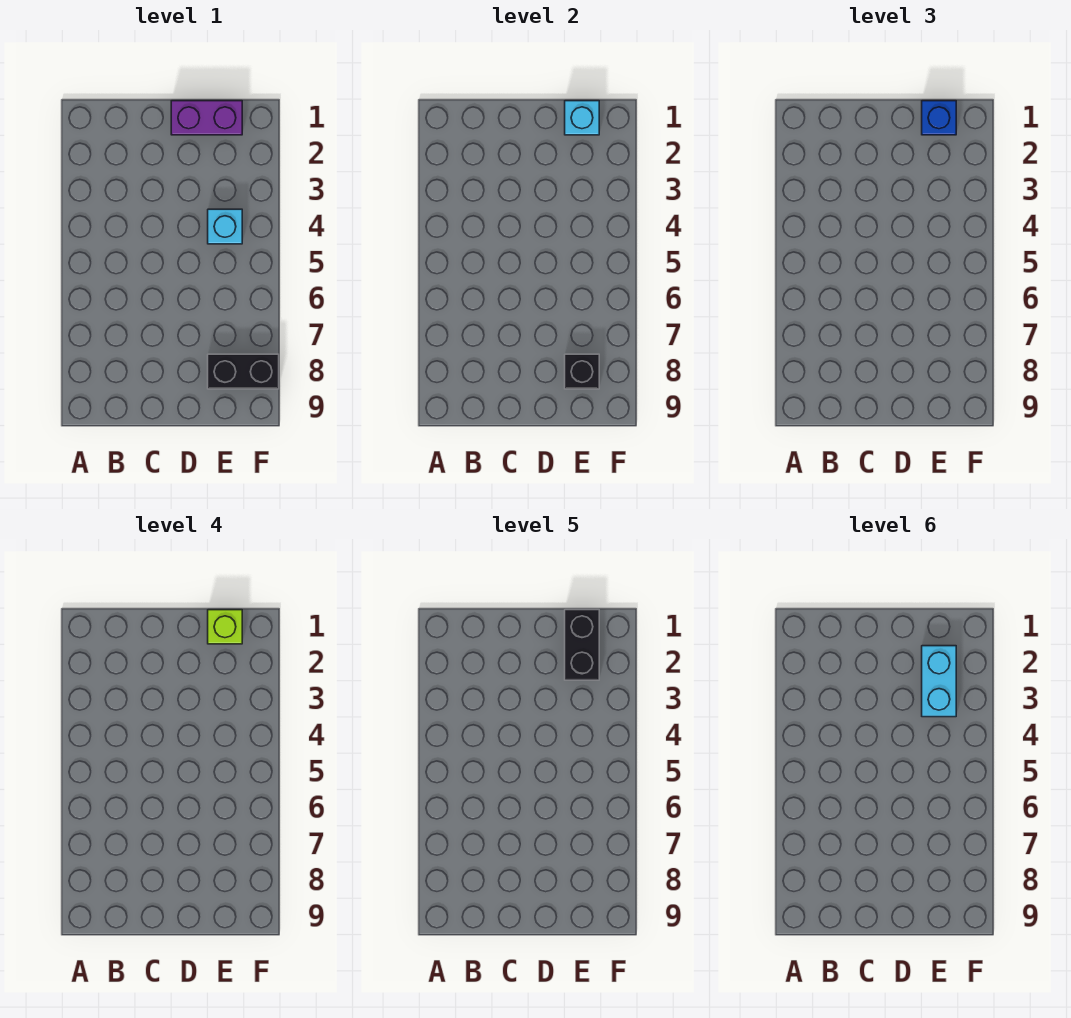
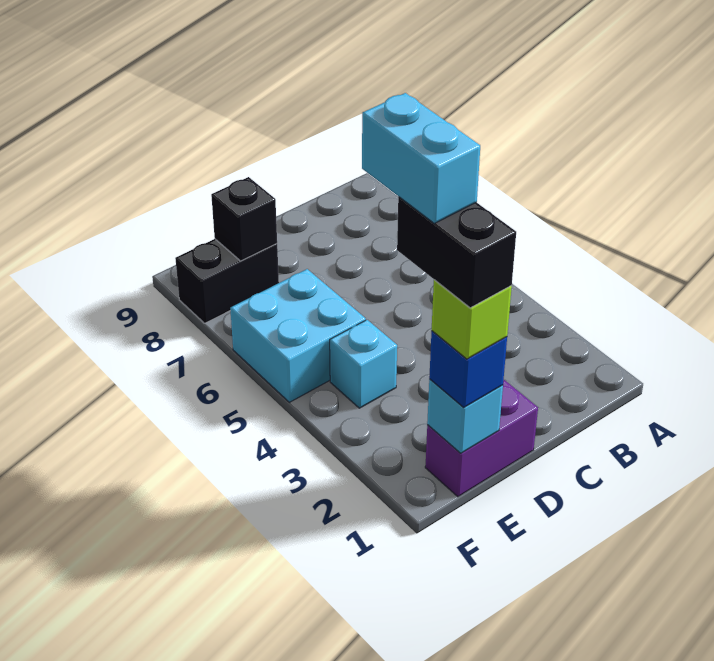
none -> cyan 2x2 brick [230,269,366,402]

